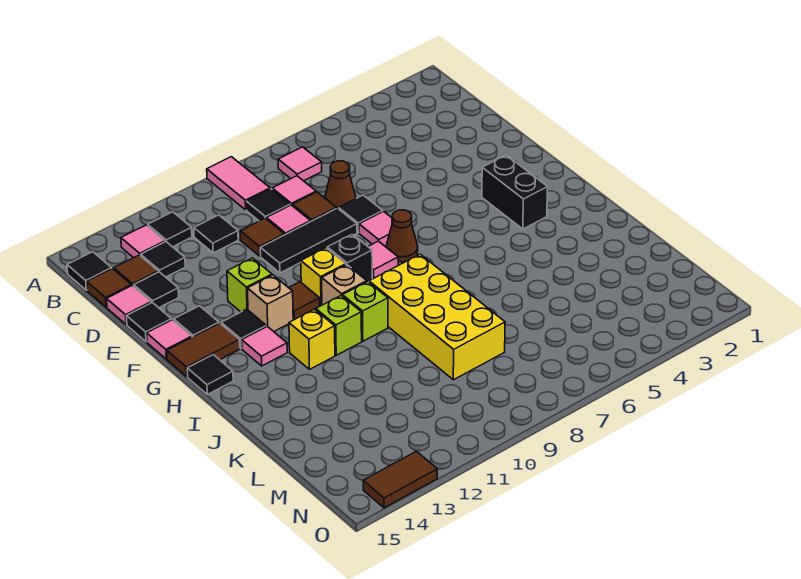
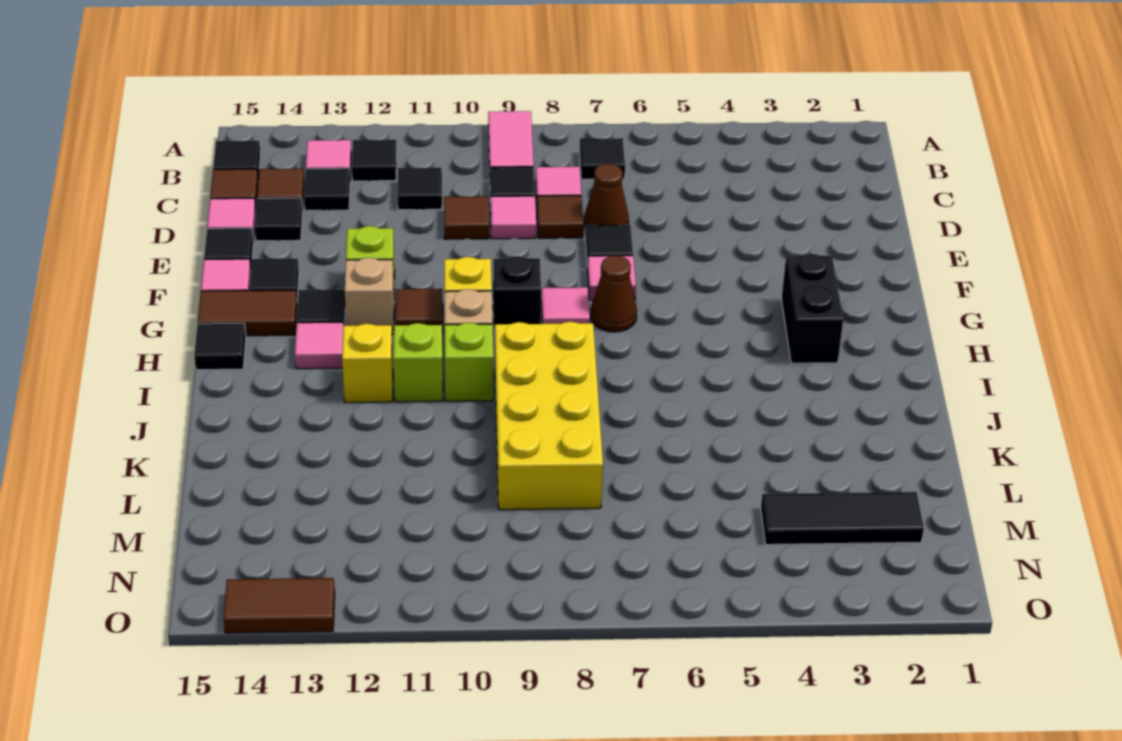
pink 1x1 tile [278,147,322,181] -> black 1x1 tile [579,138,625,179]
black 1x3 tile [260,208,357,273] -> black 1x3 tile moved to [761,492,924,545]

